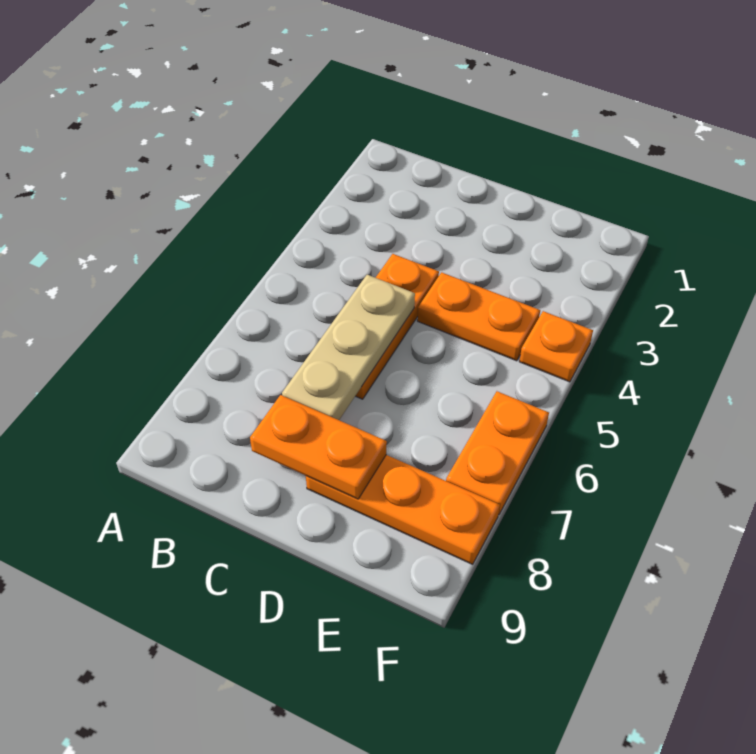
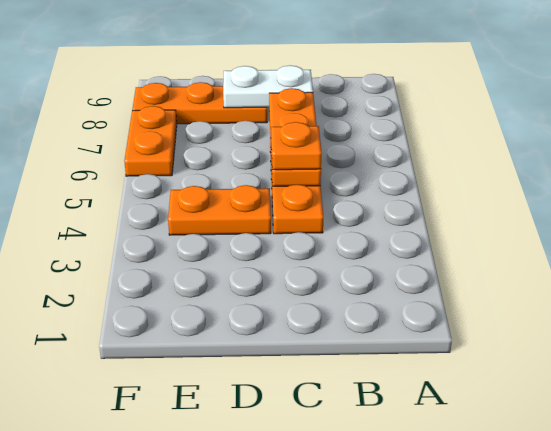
tan 1x3 plate [282,275,415,420] -> orange 1x3 plate [269,88,321,186]
orange 1x2 plate [250,395,387,499] -> white 1x2 plate [223,65,313,108]
orange 1x1 plate [519,311,593,382] -> orange 1x1 plate moved to [271,122,321,170]

